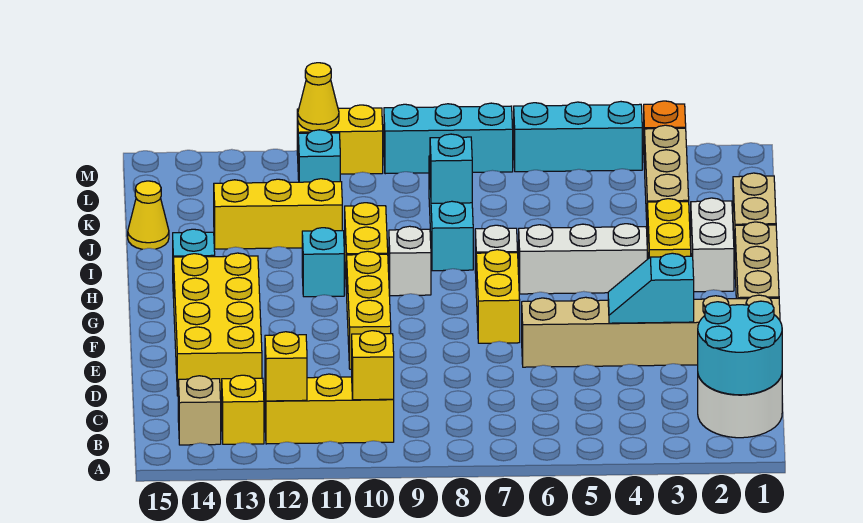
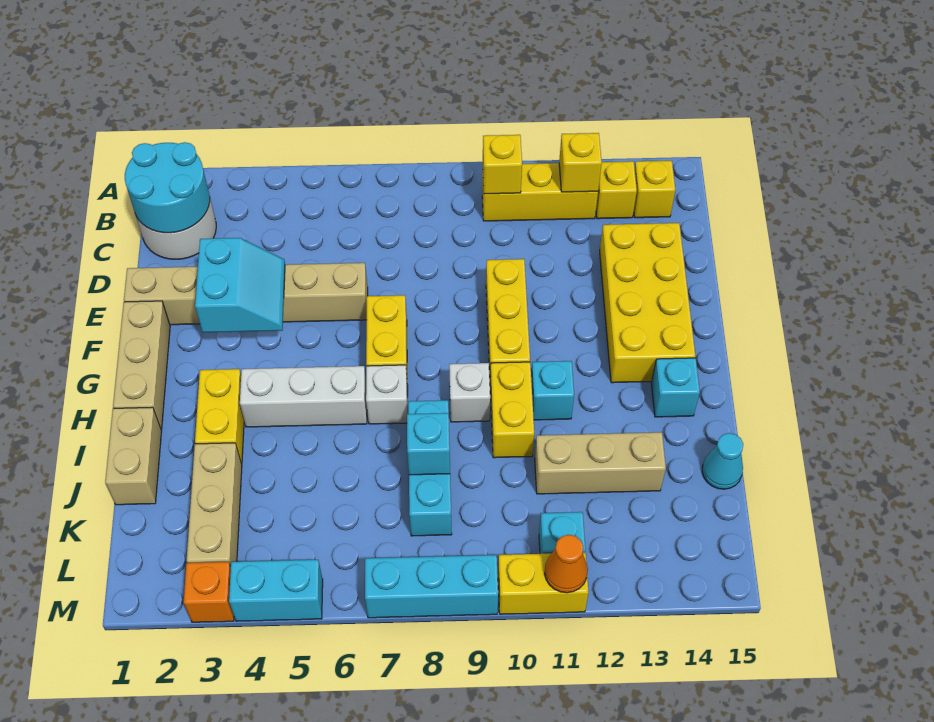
tan 1x1 brick [178,376,221,445] -> yellow 1x1 brick [634,161,675,218]
cyan 1x2 slope [608,253,694,323] -> cyan 2x2 slope [195,238,285,333]
white 1x2 brick [691,198,734,292] -> none
yellow 1x3 brick [214,179,342,249] -> tan 1x3 brick [535,432,666,494]
yellow 1x1 cone [128,181,169,249] -> cyan 1x1 cone [702,433,743,489]
cyan 1x3 brick [514,102,642,172] -> cyan 1x2 brick [229,560,323,621]
yellow 1x1 cone [298,63,339,131] -> orange 1x1 cone [545,535,588,593]

